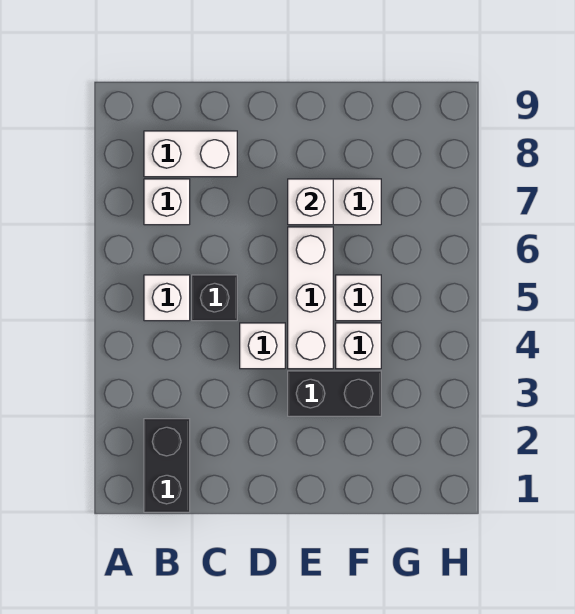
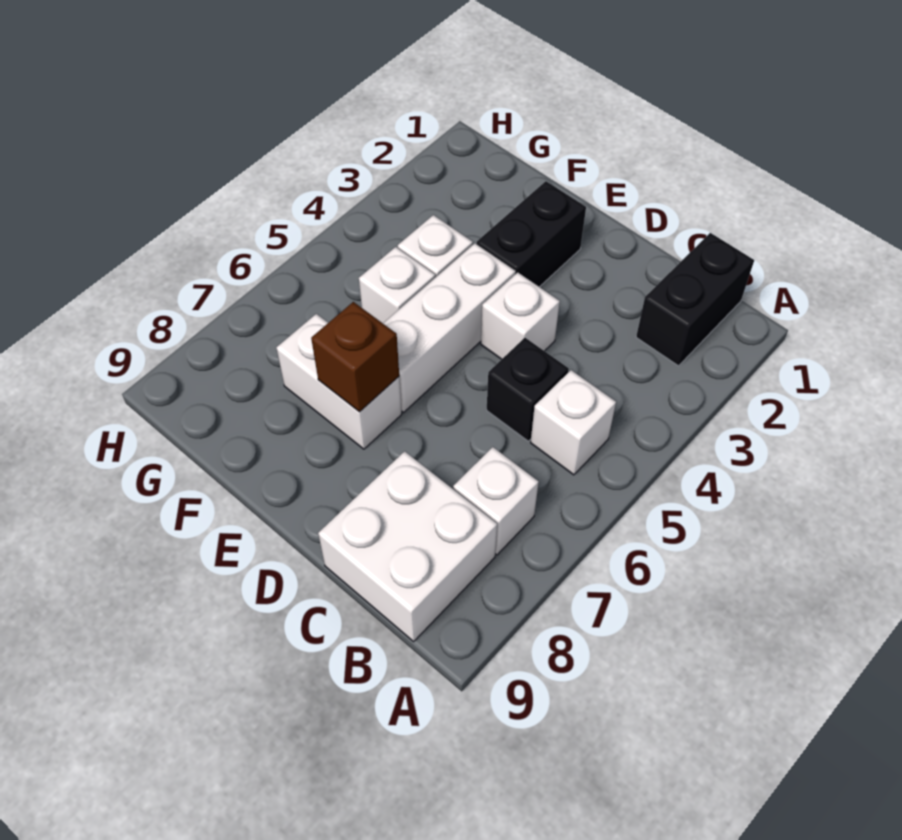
white 1x2 brick [144,131,237,177] -> white 2x2 brick [318,451,497,641]
black 1x2 brick [288,371,381,416] -> black 1x2 brick turned to [477,181,586,287]
white 1x1 brick [288,179,333,225] -> brown 1x1 brick [311,302,399,412]

